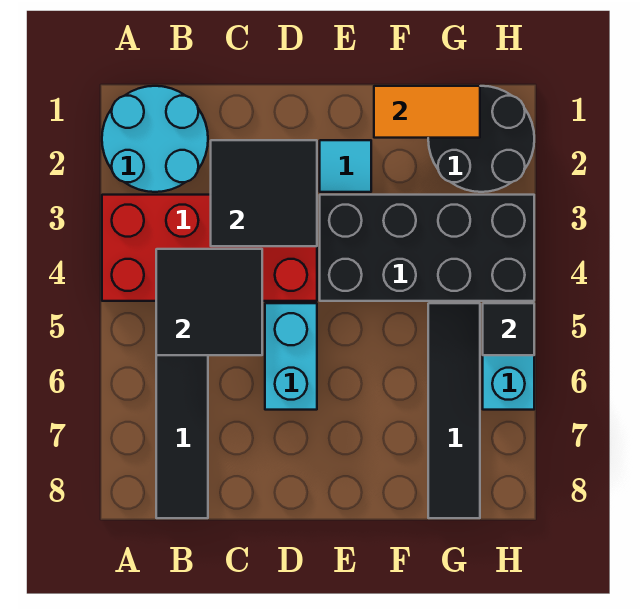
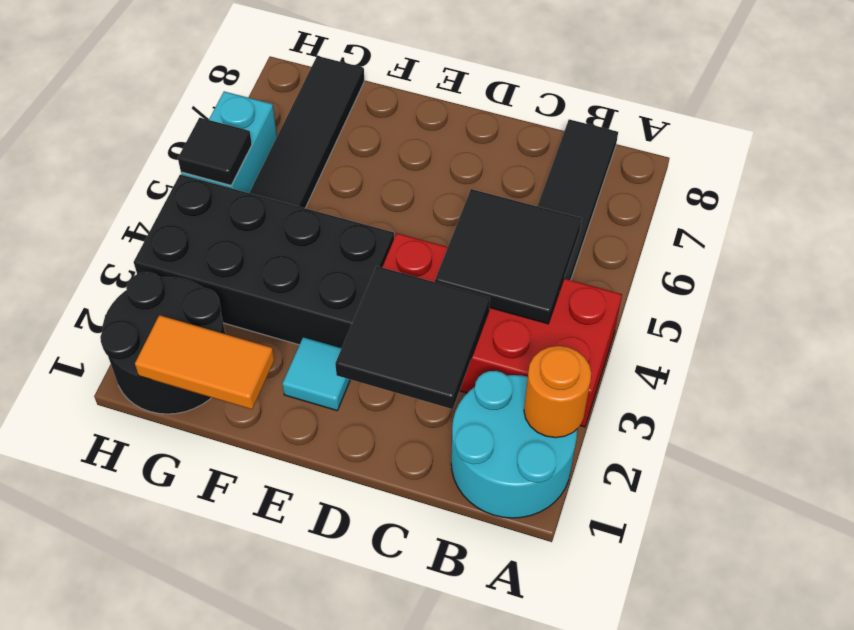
none -> orange 1x1 round brick [524,346,591,438]
cyan 1x2 brick [265,303,317,410] -> none

